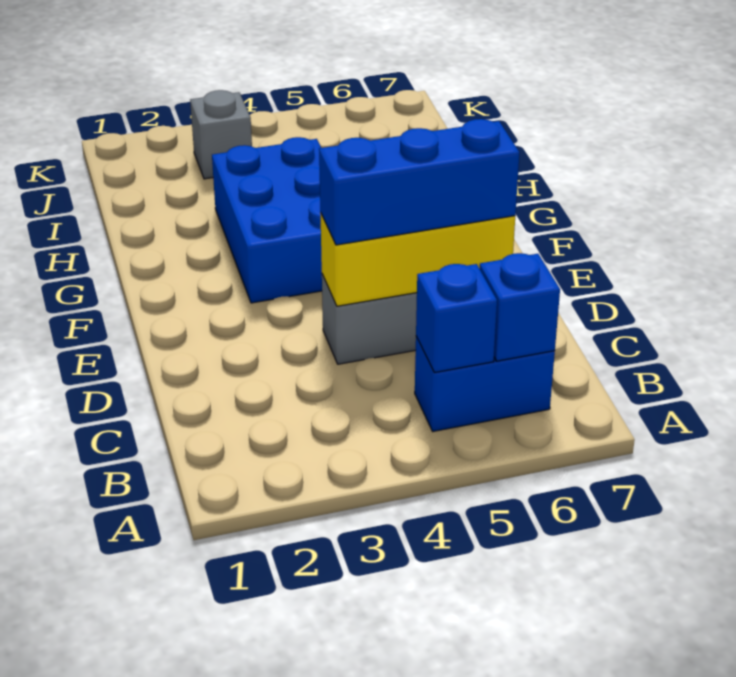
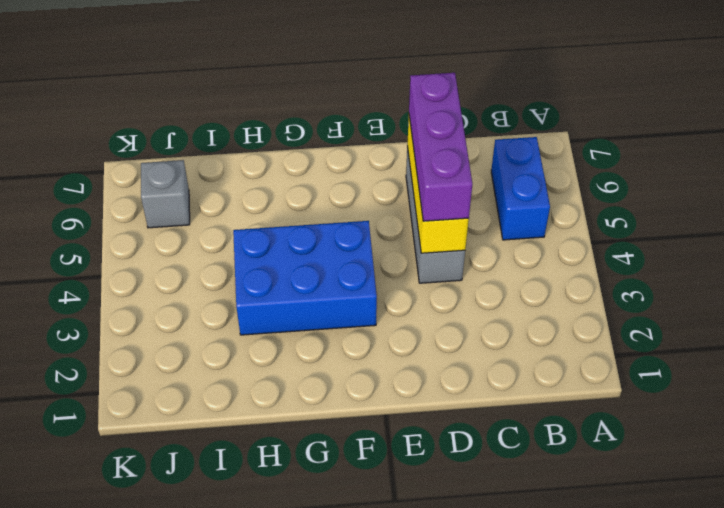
blue 1x1 brick [416,264,497,373] -> none
blue 1x1 brick [479,253,560,361] -> none
blue 1x3 brick [319,119,520,245] -> purple 1x3 brick [409,73,472,221]
grey 1x1 brick [190,90,252,179] -> grey 1x1 brick moved to [141,160,190,228]

